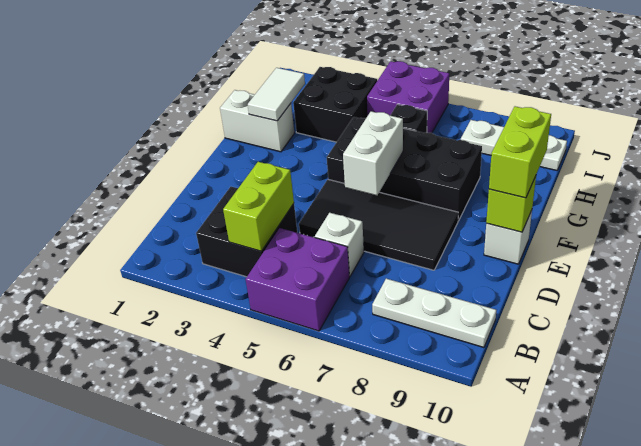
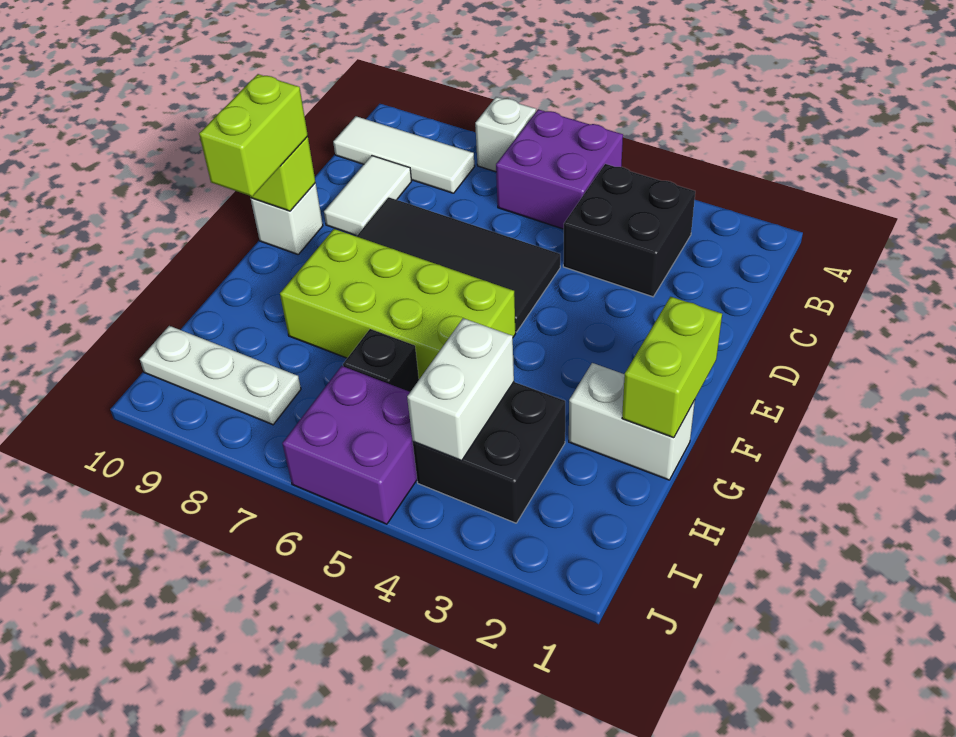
lime 1x2 brick [223,162,294,251] -> lime 1x2 brick moved to [622,297,722,438]
white 1x3 plate [372,279,496,347] -> white 1x3 tile [333,116,475,193]
white 1x1 brick [315,213,364,276] -> white 1x1 brick moved to [475,97,536,172]
white 1x2 brick [343,111,403,195] -> white 1x2 brick moved to [407,318,514,461]
black 2x4 brick [327,117,482,221] -> lime 2x4 brick [280,229,516,379]
white 1x2 tile [248,68,305,121] -> white 1x2 tile moved to [324,156,412,236]

